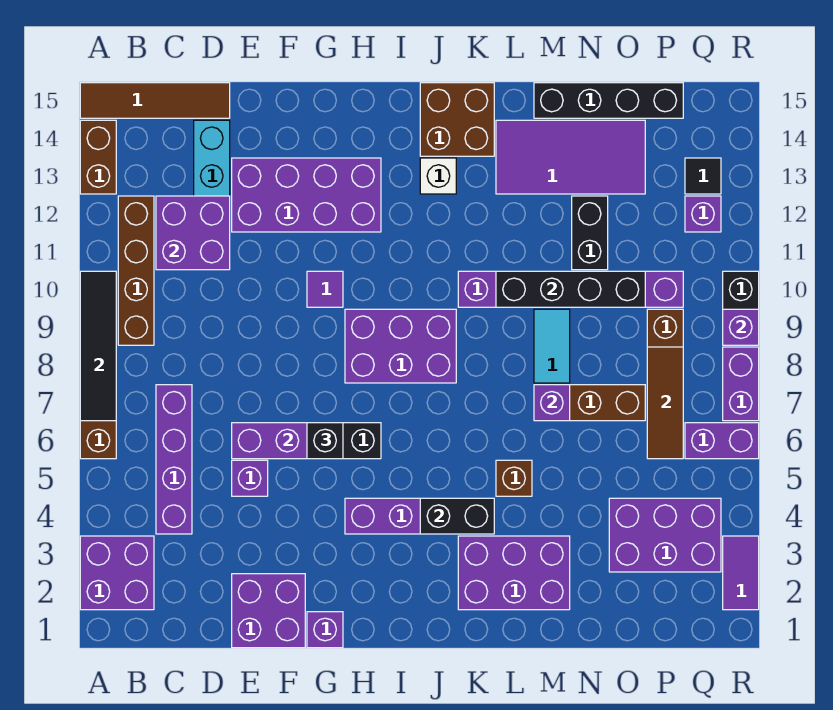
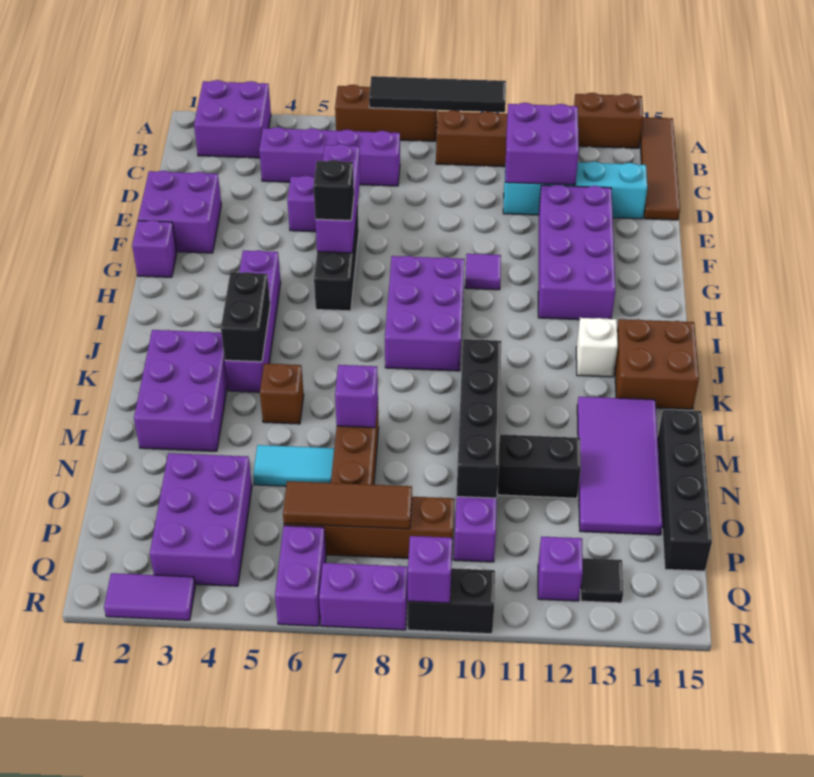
cyan 1x2 tile [534,309,570,383] -> cyan 1x2 tile moved to [253,445,334,486]

